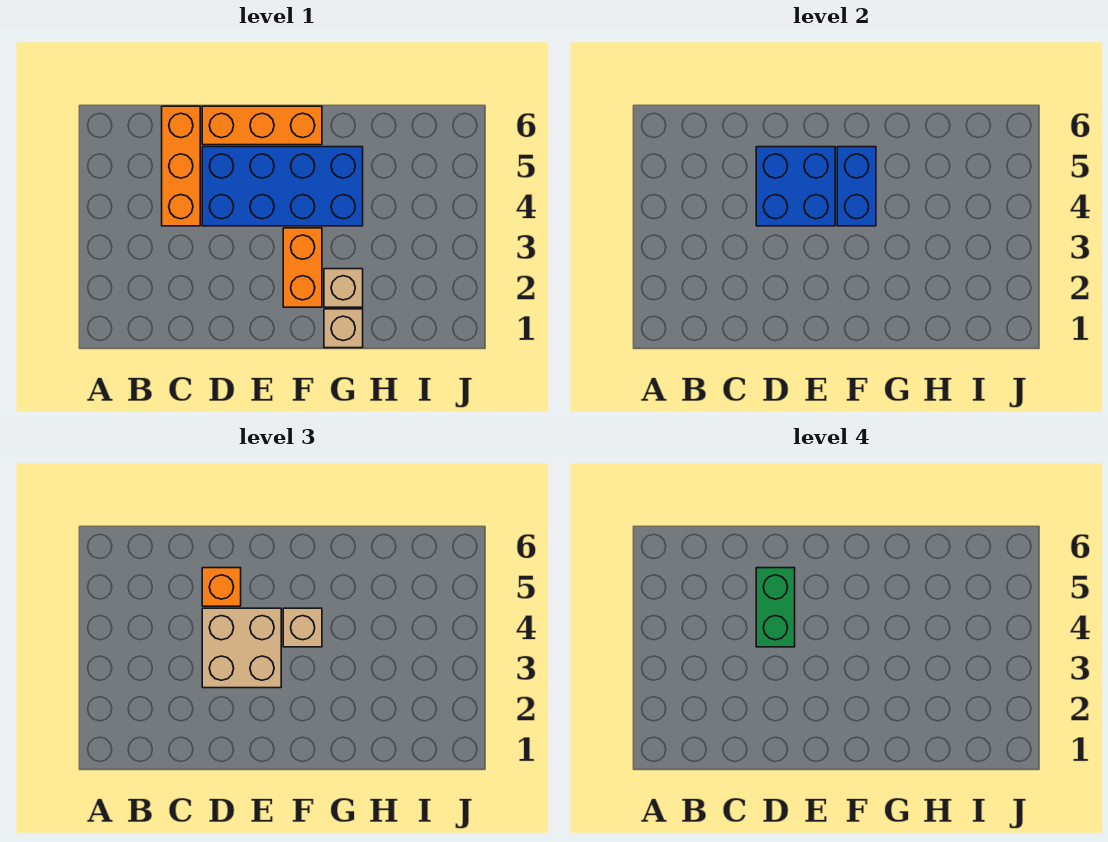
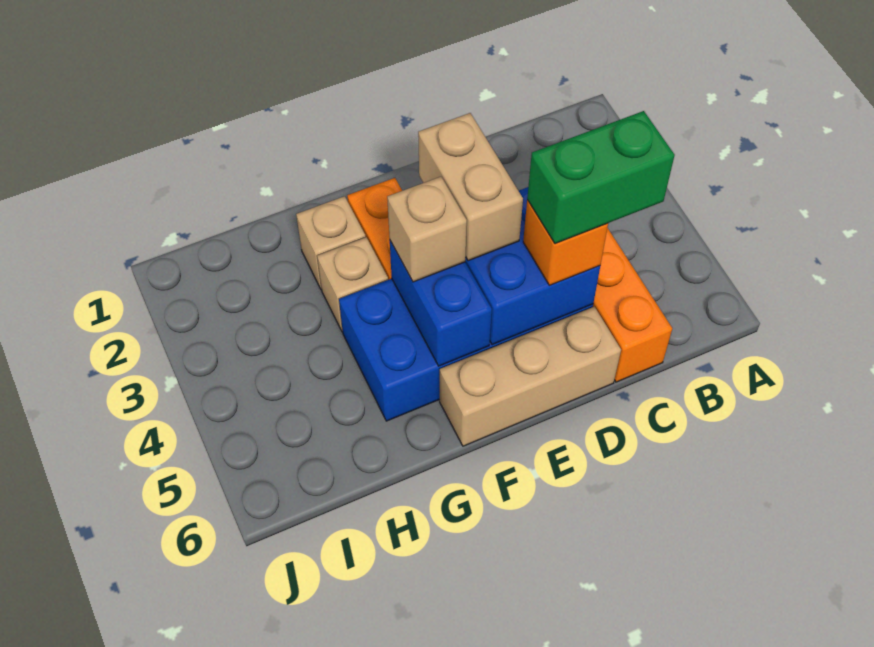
tan 2x2 brick [202,608,281,688] -> tan 1x2 brick [418,113,523,261]
green 1x2 brick [756,568,795,647] -> green 1x2 brick turned to [527,111,675,244]
orange 1x3 brick [202,106,322,145] -> tan 1x3 brick [440,307,621,446]
tan 1x1 brick [324,309,363,348] -> tan 1x1 brick moved to [317,237,388,332]

